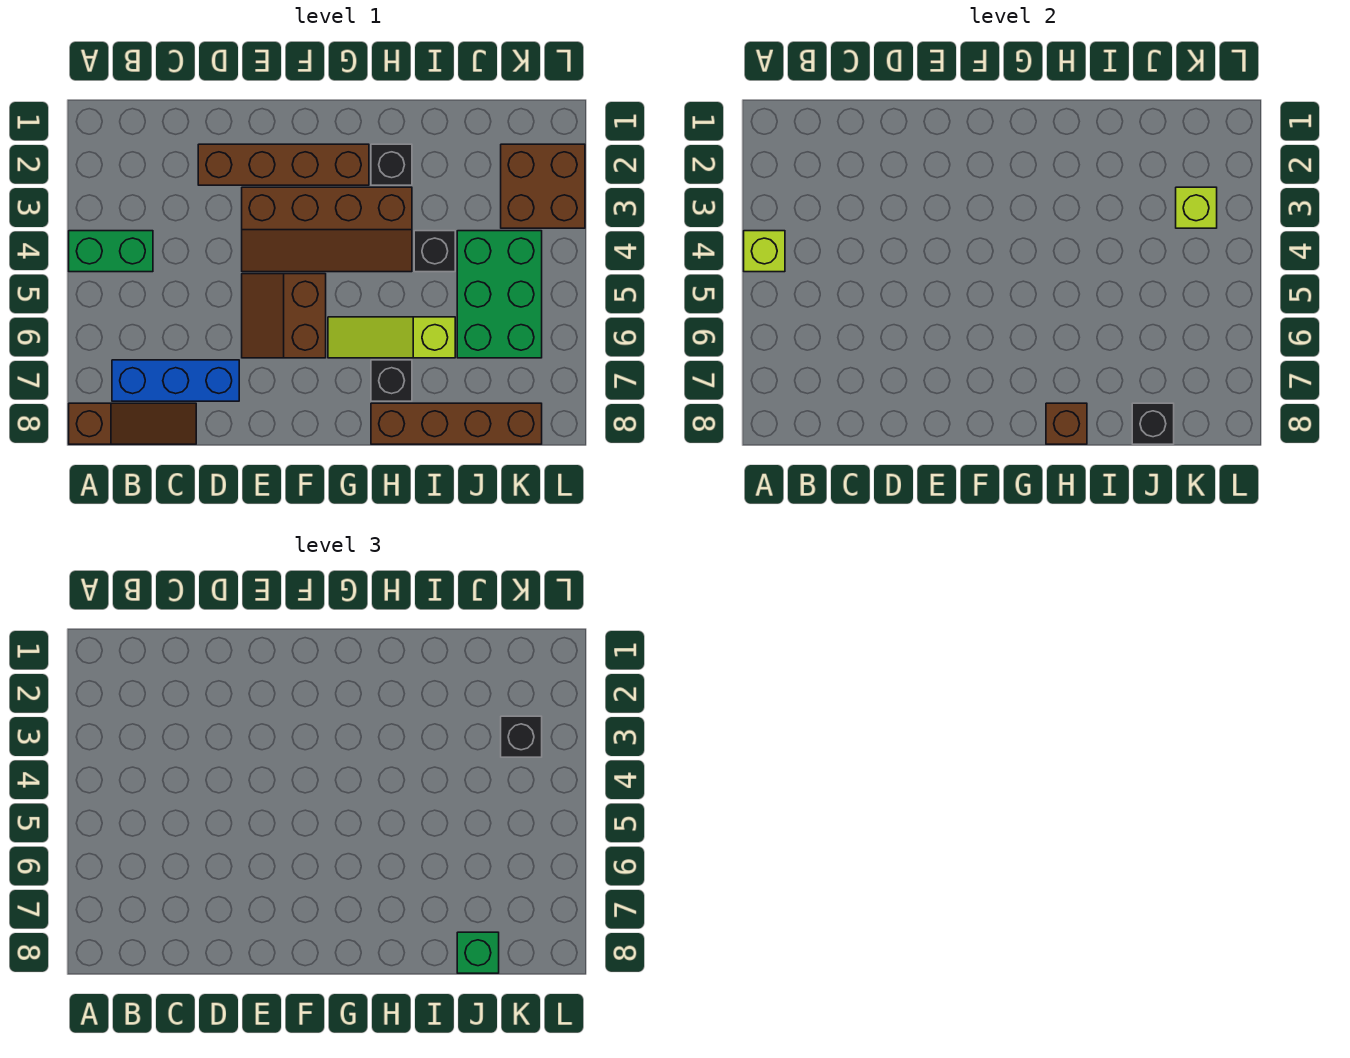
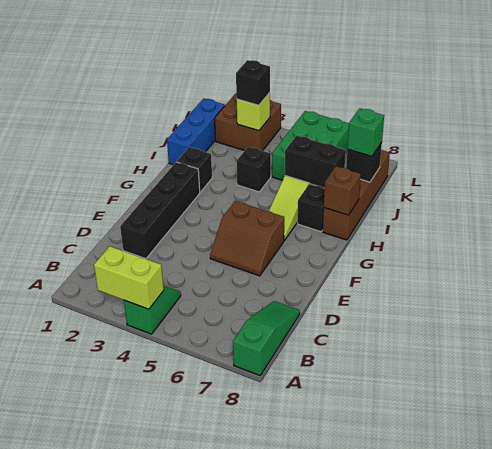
green 1x2 brick [69,231,153,272] -> green 1x2 slope [124,285,181,334]
lime 1x1 brick [744,231,785,272] -> lime 1x2 brick [94,246,164,309]
brown 1x3 slope [69,403,196,444] -> green 1x3 slope [233,301,300,376]
blue 1x3 brick [112,360,239,401] -> blue 1x3 brick moved to [167,99,225,165]
brown 1x4 brick [198,144,369,185] -> black 1x4 brick [120,162,200,259]
brown 2x4 slope [242,187,412,272] -> none
none -> black 1x2 brick [285,136,346,188]
green 2x3 brick [457,231,542,358] -> green 2x3 brick turned to [272,111,349,187]

